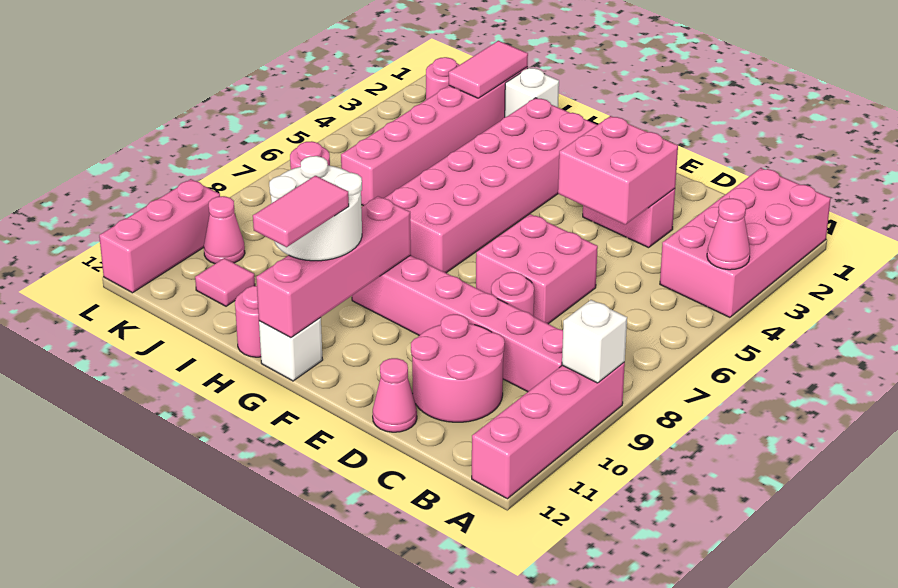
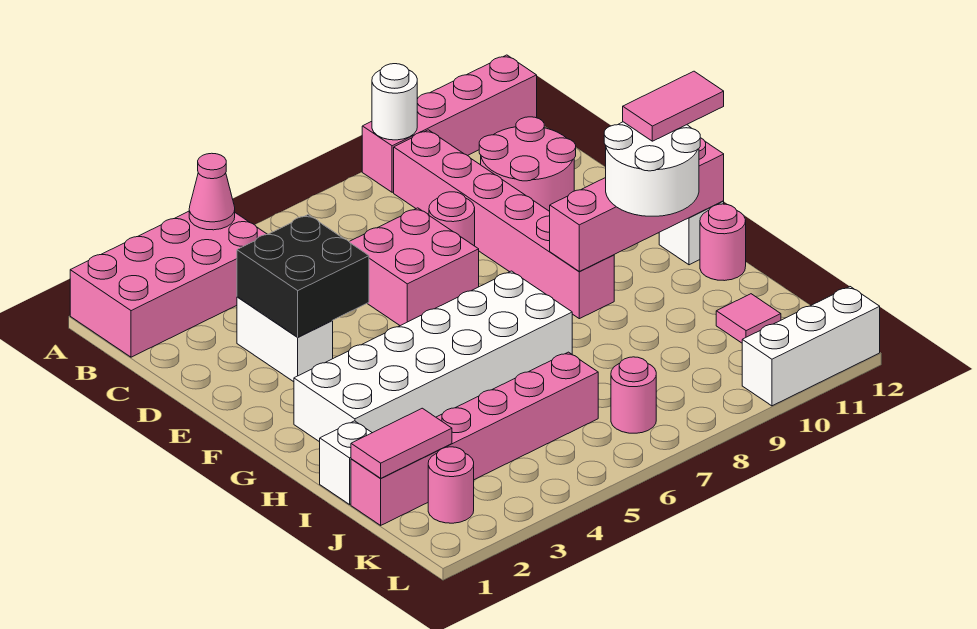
white 1x1 brick [562,300,627,383] -> white 1x1 round brick [372,64,417,140]
pink 1x2 brick [583,188,675,248] -> white 1x2 brick [237,297,333,382]
pink 2x2 brick [558,116,678,224] -> black 2x2 brick [237,215,369,337]
pink 1x1 cone [373,358,417,432] -> none
pink 2x6 brick [385,98,597,273] -> white 2x6 brick [294,271,572,442]
pink 1x1 cone [204,196,245,264] -> none
pink 1x3 brick [99,179,220,293] -> white 1x3 brick [742,287,880,406]

